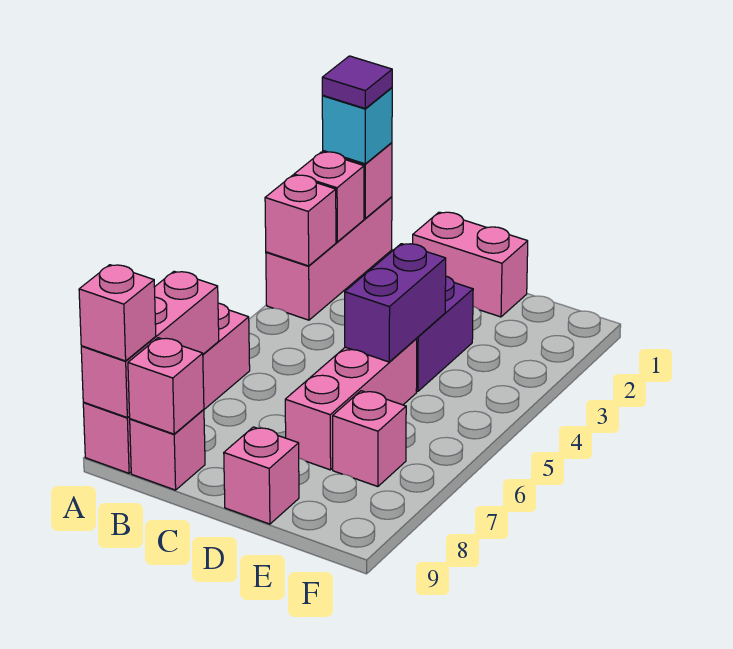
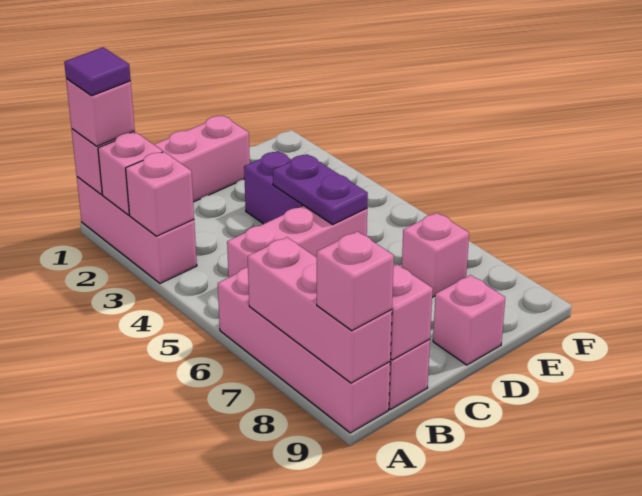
cyan 1x1 brick [322,88,392,164] -> pink 1x1 brick [66,79,135,146]
purple 1x2 brick [345,244,446,362] -> purple 1x2 plate [273,154,368,224]
pink 1x3 brick [285,339,417,470] -> pink 1x3 brick turned to [227,205,367,277]

